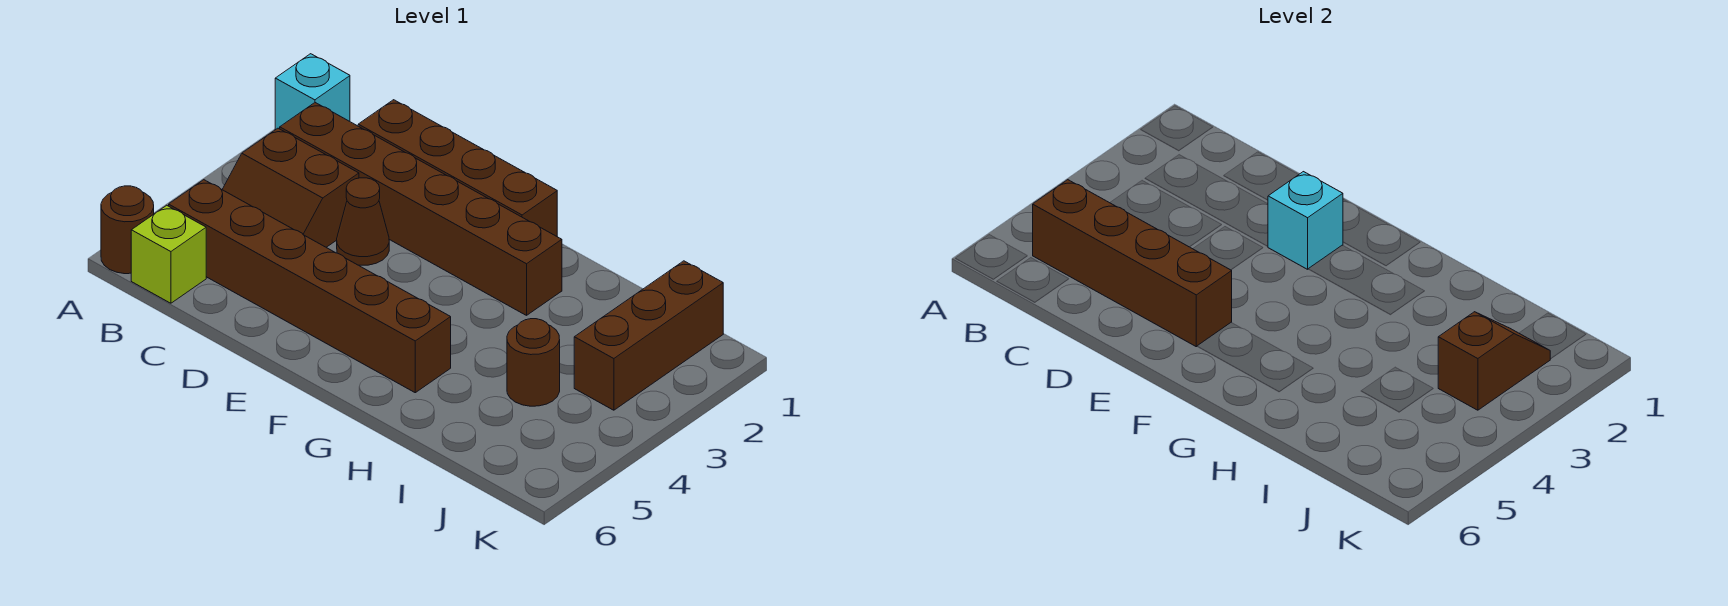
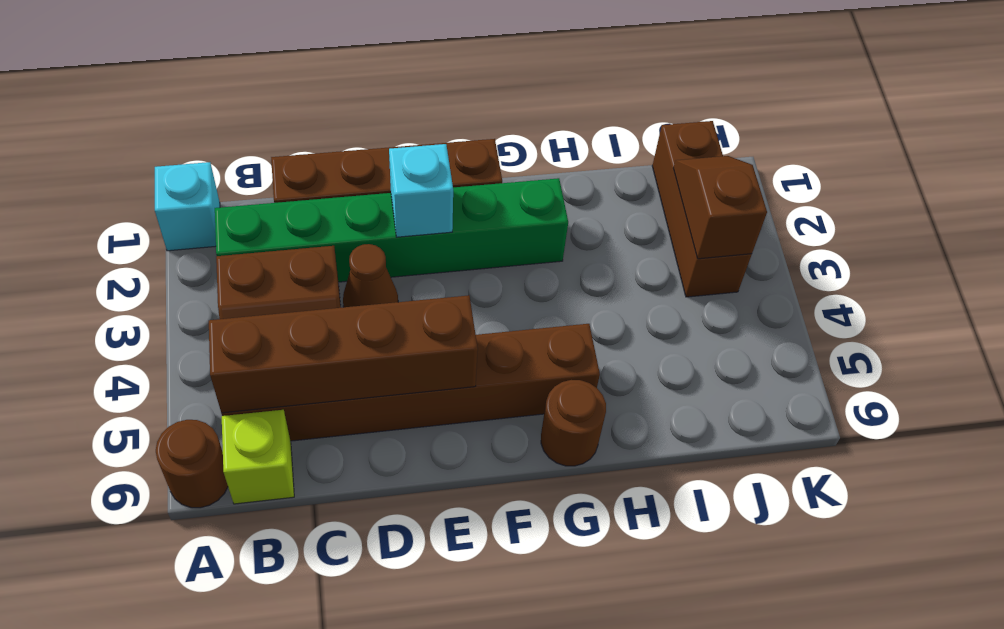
brown 1x6 brick [280,103,562,315] -> green 1x6 brick [215,178,568,282]
brown 1x1 round brick [507,319,560,406] -> brown 1x1 round brick moved to [541,380,606,466]

